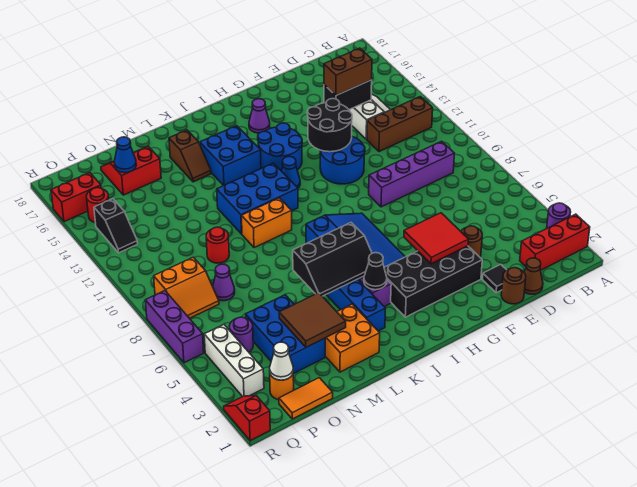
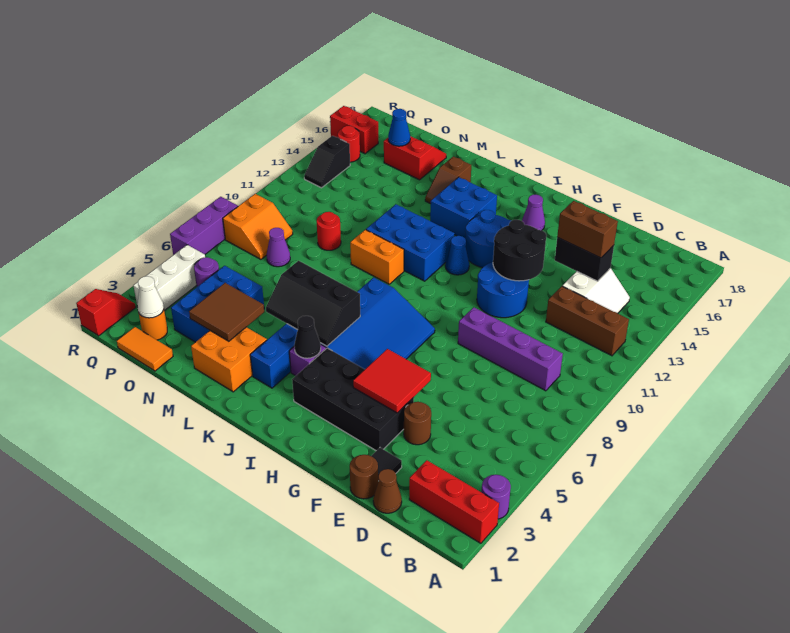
orange 2x2 slope [154,257,219,318] -> orange 2x2 slope turned to [223,194,293,259]

